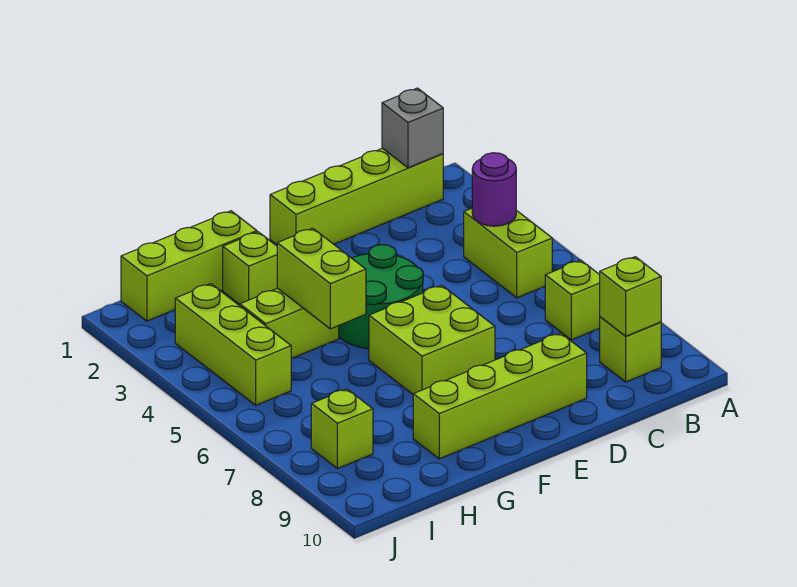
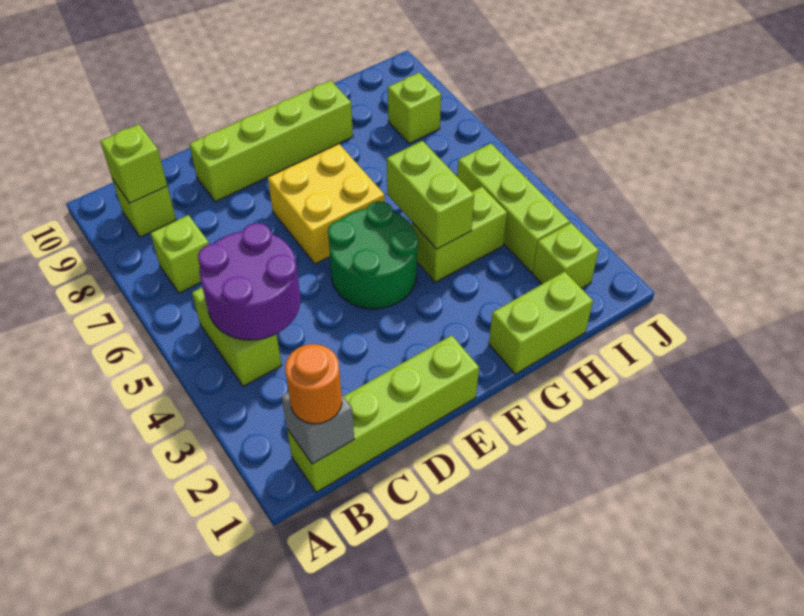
none -> orange 1x1 round brick [285,344,342,424]
purple 1x1 round brick [472,153,516,226] -> purple 2x2 round brick [198,223,300,340]
lime 2x2 brick [369,285,495,394] -> yellow 2x2 brick [268,144,385,264]
lime 1x3 brick [121,211,257,321] -> lime 1x2 brick [489,272,593,374]
lime 1x1 brick [223,232,277,305] -> lime 1x1 brick moved to [533,223,599,288]

